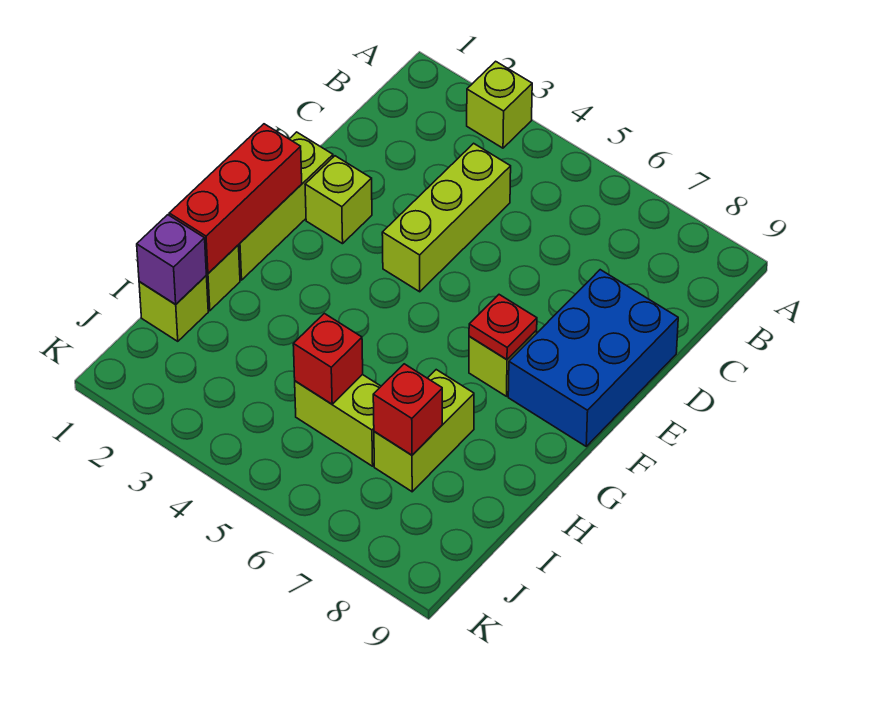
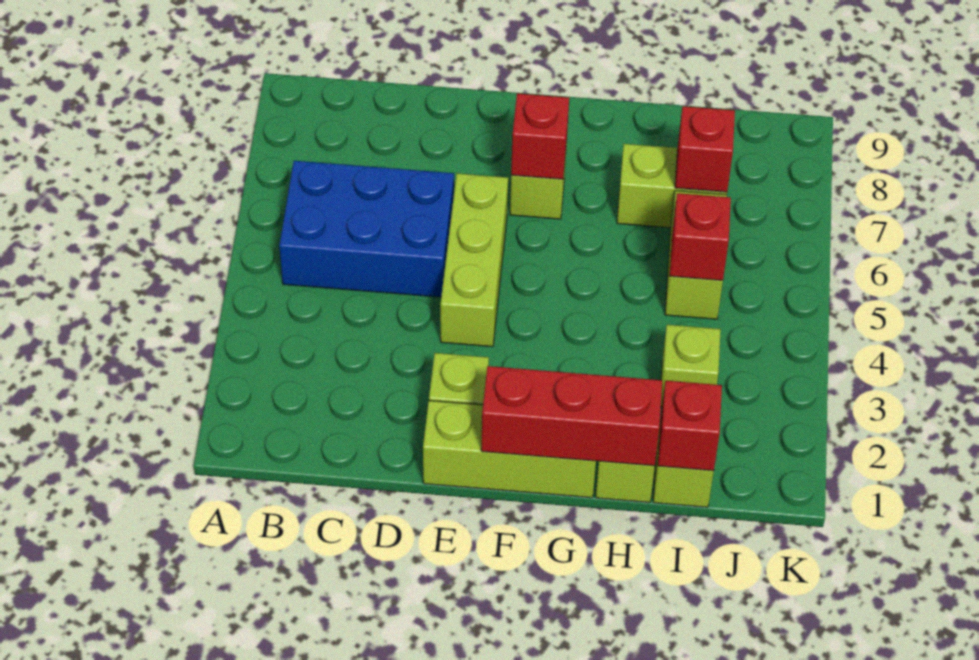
lime 1x1 brick [467,61,532,148] -> lime 1x1 brick moved to [661,325,721,407]
lime 1x3 brick [382,143,511,292] -> lime 1x3 brick turned to [440,173,508,347]
blue 2x3 brick [508,270,678,446] -> blue 2x3 brick moved to [279,161,454,297]
red 1x1 plate [469,295,537,360] -> red 1x1 brick [511,93,569,179]
purple 1x1 brick [137,215,206,304] -> red 1x1 brick [658,381,722,471]

